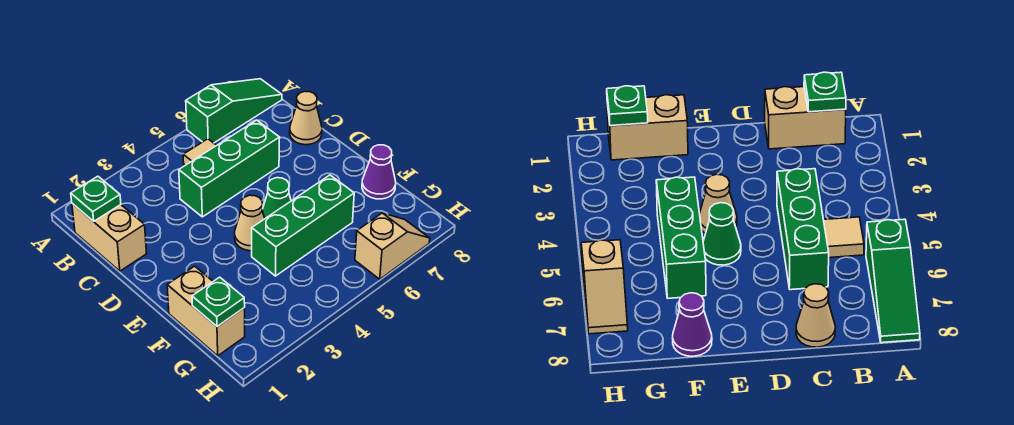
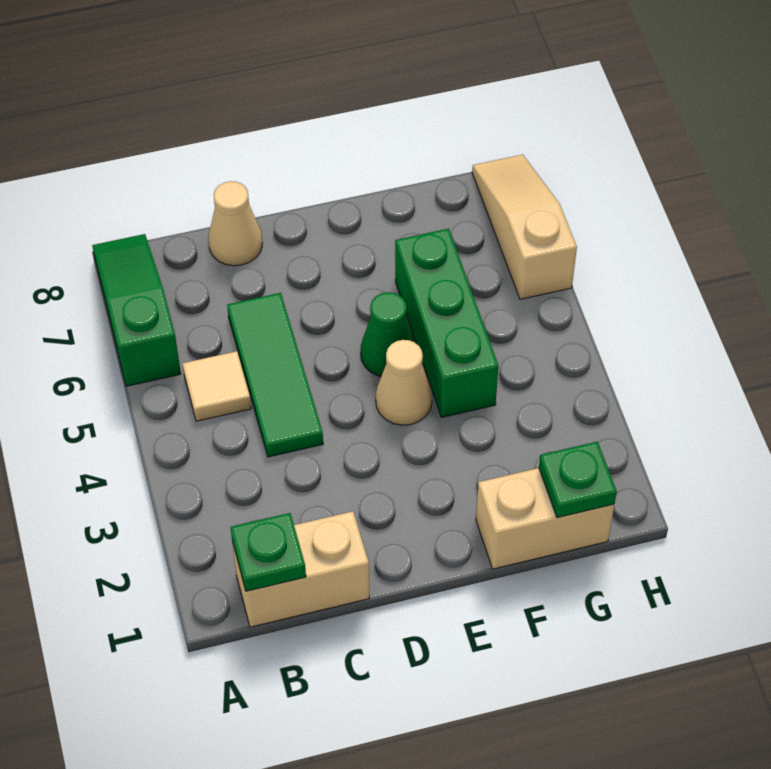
green 1x3 brick [179,120,280,217] -> green 1x3 tile [227,293,323,457]
purple 1x1 cone [362,145,396,199] -> none
tan 1x2 slope [355,213,430,279] -> tan 1x3 slope [472,155,577,299]

